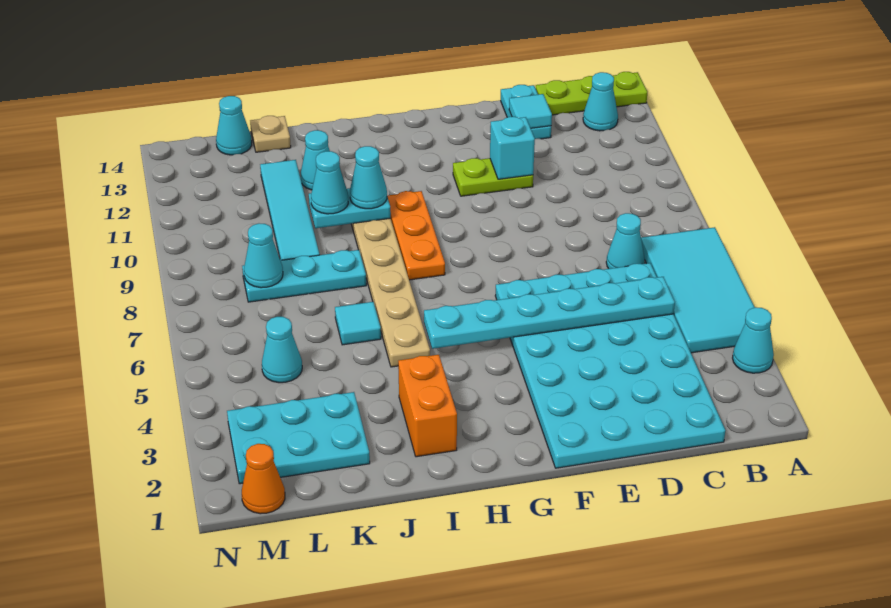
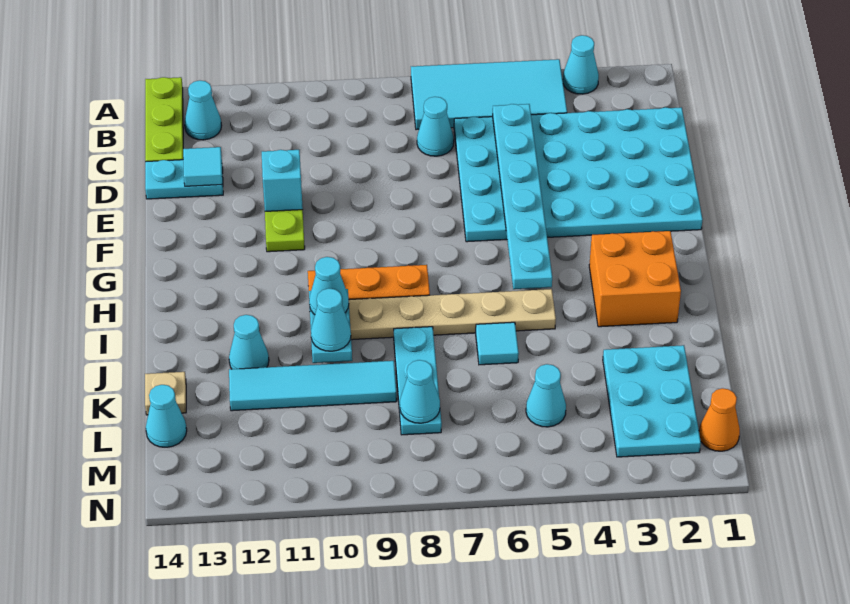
orange 1x2 brick [398,355,457,457] -> orange 2x2 brick [589,231,681,327]

